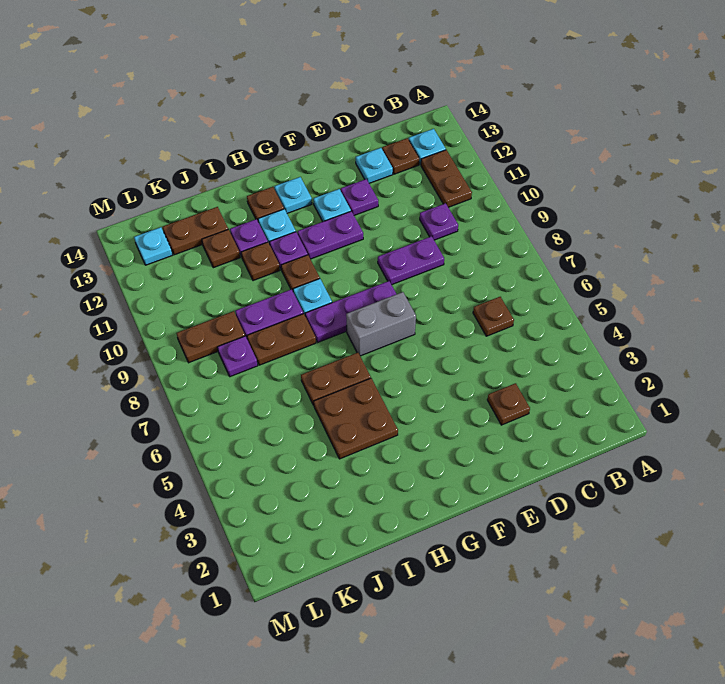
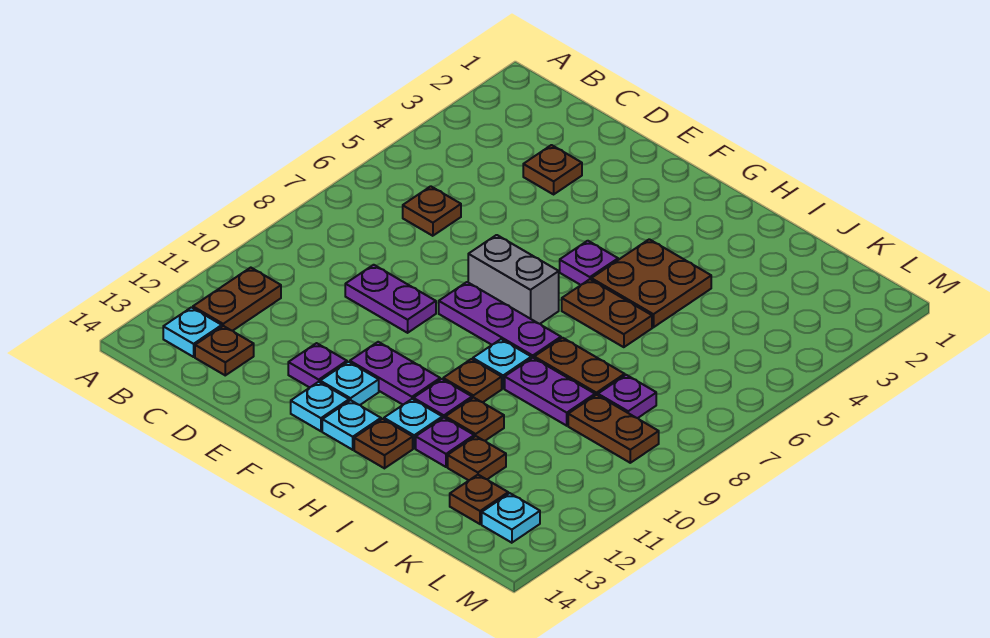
purple 1x1 plate [420,203,458,240] -> purple 1x1 plate moved to [560,241,618,285]
cyan 1x1 plate [356,148,393,183] -> cyan 1x1 plate moved to [291,382,349,431]
brown 1x2 plate [163,207,228,255] -> brown 1x1 plate [450,475,508,524]

